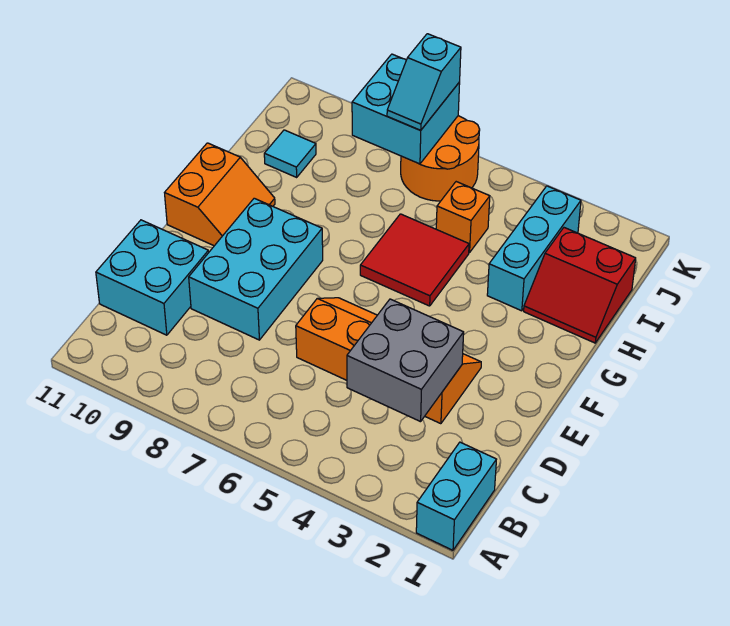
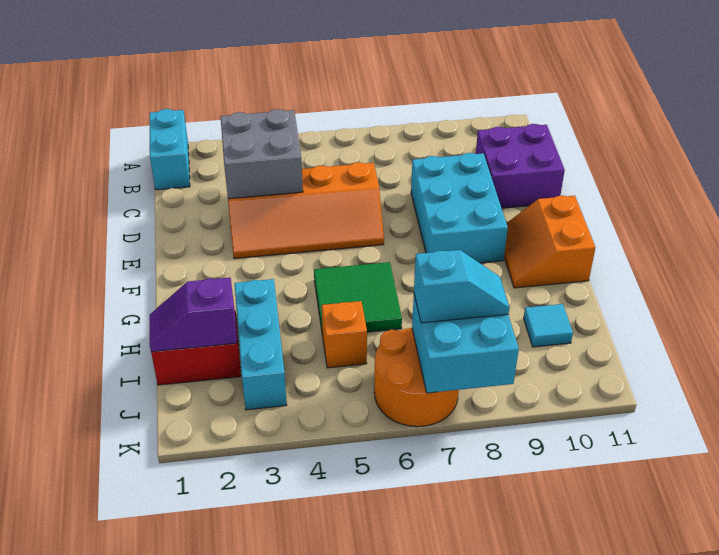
cyan 2x2 brick [96,220,209,335] -> purple 2x2 brick [476,124,565,208]
red 2x2 tile [360,214,469,306] -> green 2x2 tile [314,262,402,335]
none -> purple 1x2 slope [150,278,237,352]
cyan 1x2 slope [387,34,461,130] -> cyan 1x2 slope turned to [414,250,509,323]

